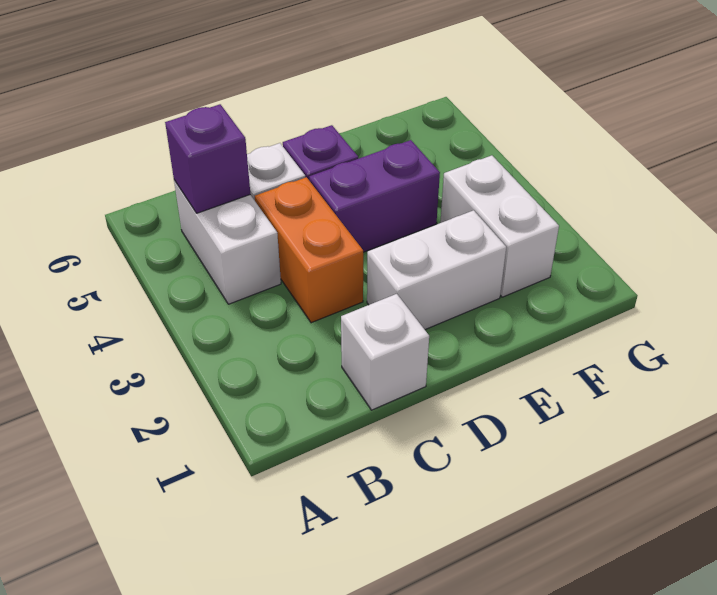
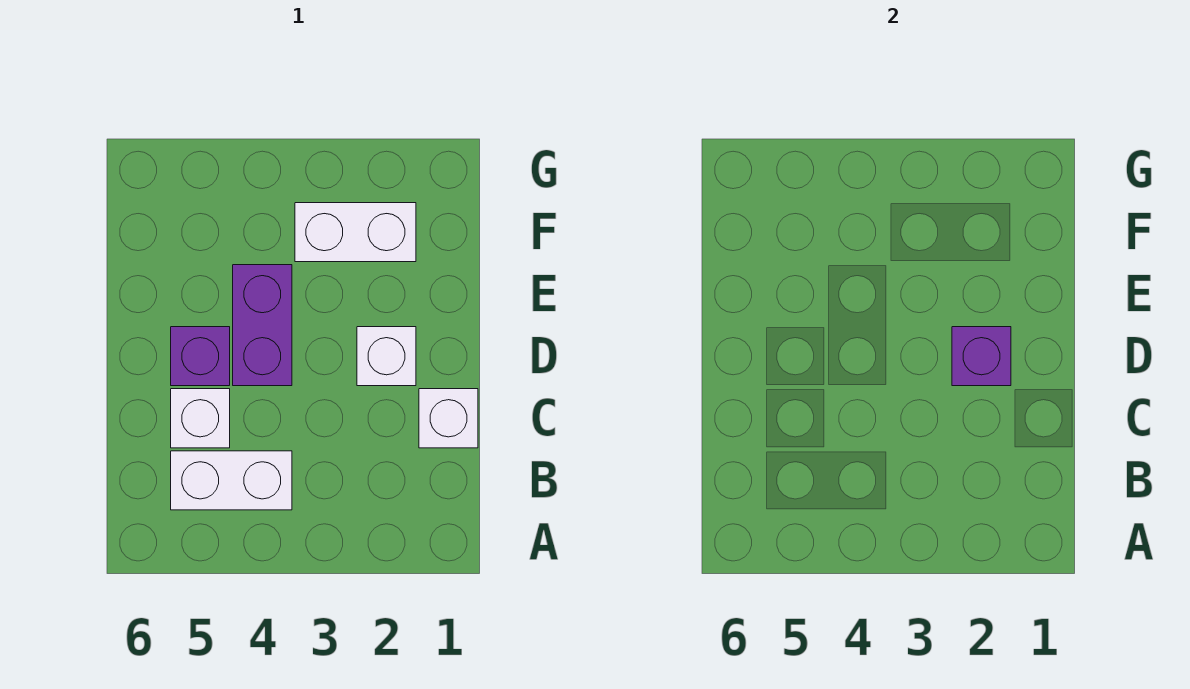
purple 1x1 brick [165,104,250,213] -> purple 1x1 brick moved to [952,327,1011,386]
orange 1x2 brick [255,177,363,323] -> none
white 1x2 brick [367,210,506,330] -> white 1x1 brick [357,327,416,386]

